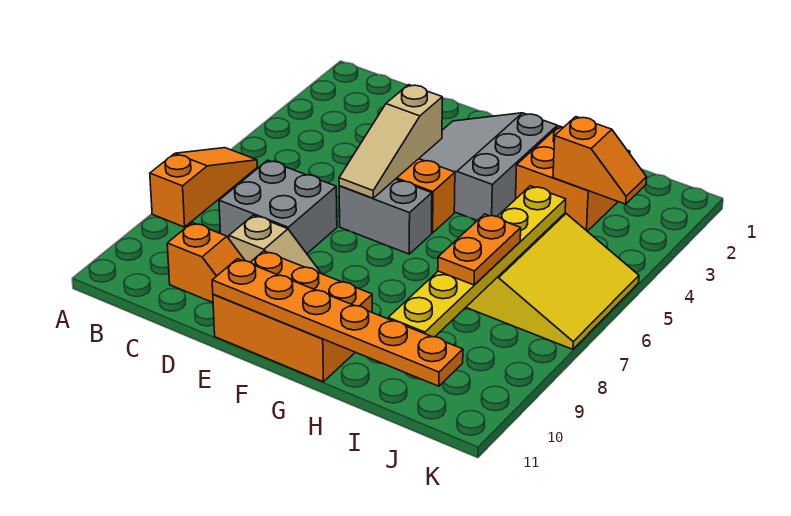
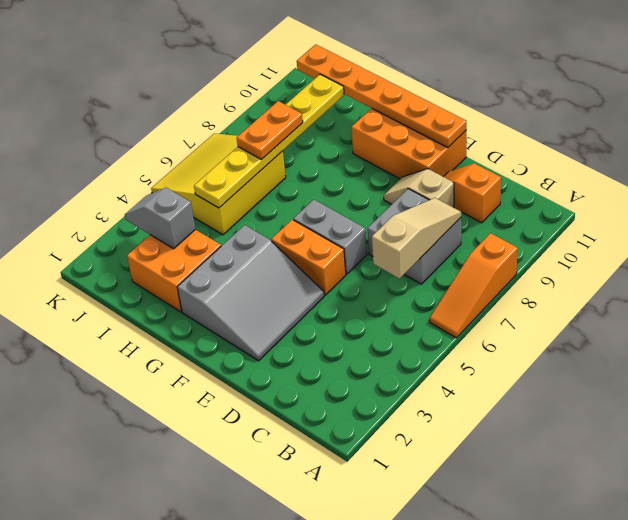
tan 1x3 slope [339,85,442,198] -> tan 1x3 slope moved to [372,198,461,279]
orange 1x2 slope [553,117,647,204] -> grey 1x2 slope [125,188,195,249]

